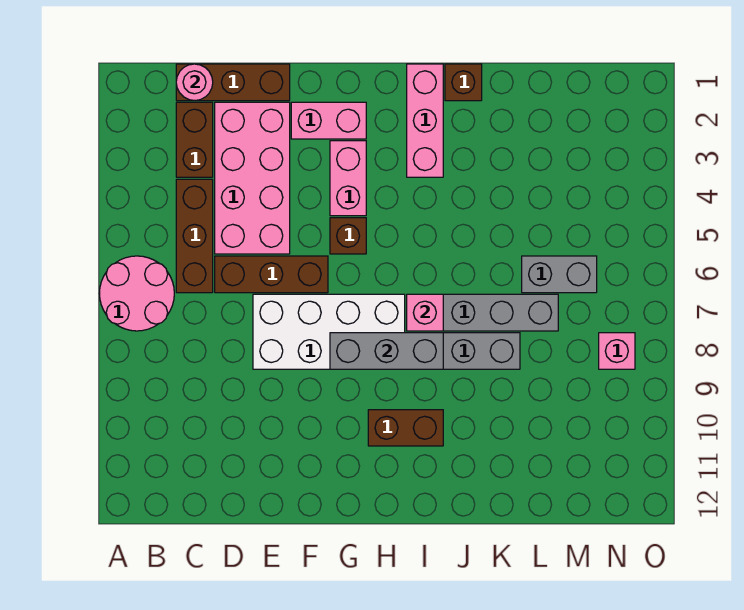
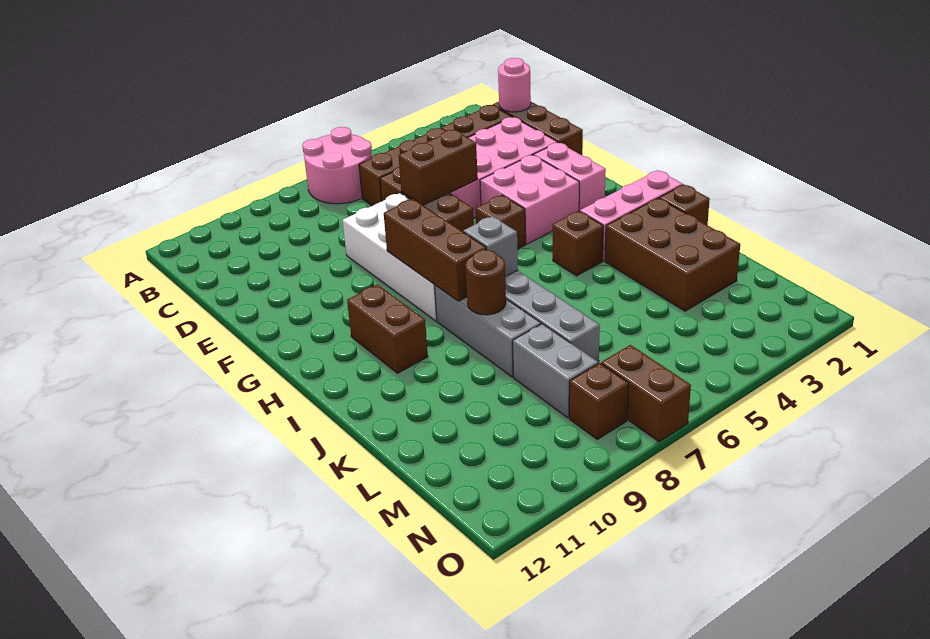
none -> brown 1x2 brick [398,130,478,205]
pink 1x2 brick [330,141,366,216] -> pink 2x2 brick [480,155,579,244]
grey 1x3 brick [330,333,443,369] -> brown 1x3 brick [384,199,486,301]
none -> brown 1x1 brick [553,211,603,276]
pink 1x1 brick [407,294,443,331] -> grey 1x1 brick [463,216,518,277]
none -> brown 2x3 brick [605,198,740,311]
none -> brown 1x1 round brick [466,250,506,315]
grey 1x2 brick [522,256,597,293] -> grey 1x2 brick moved to [513,324,598,418]
none -> brown 1x2 brick [601,345,691,442]
pink 1x1 brick [599,333,635,369] -> brown 1x1 brick [569,363,629,439]

